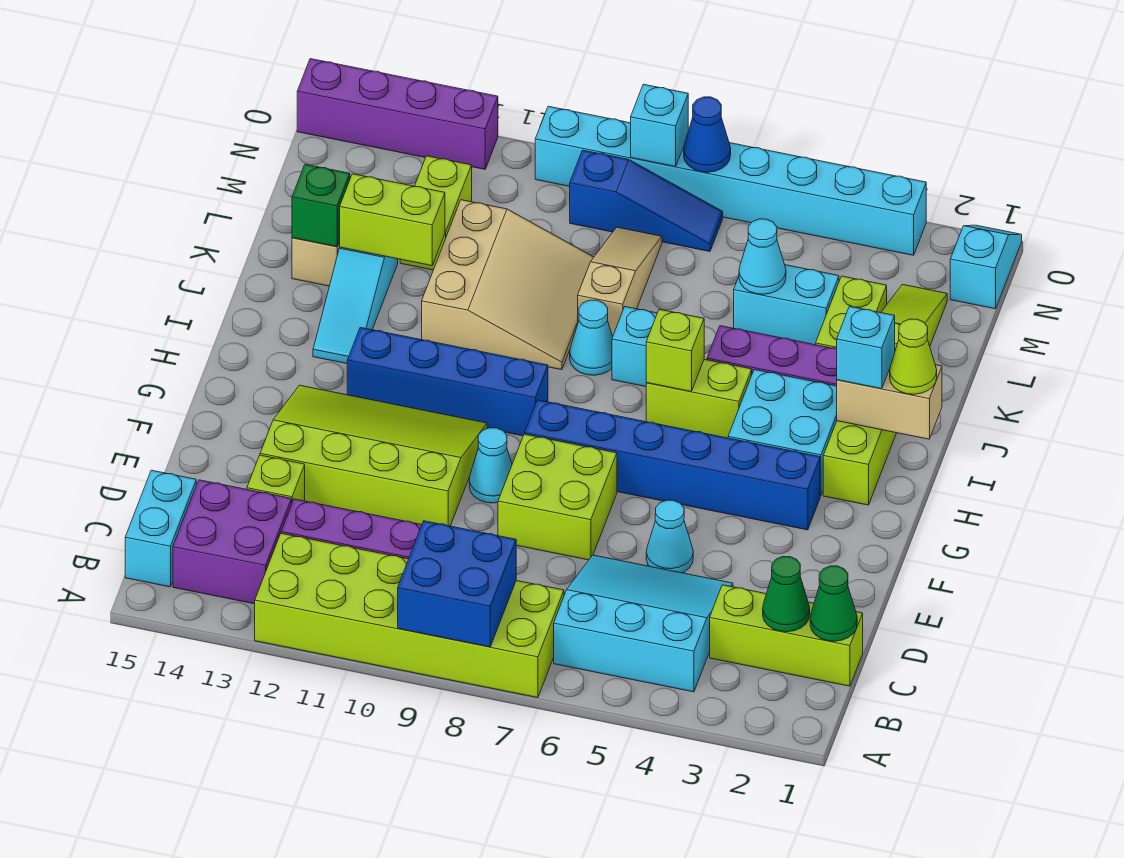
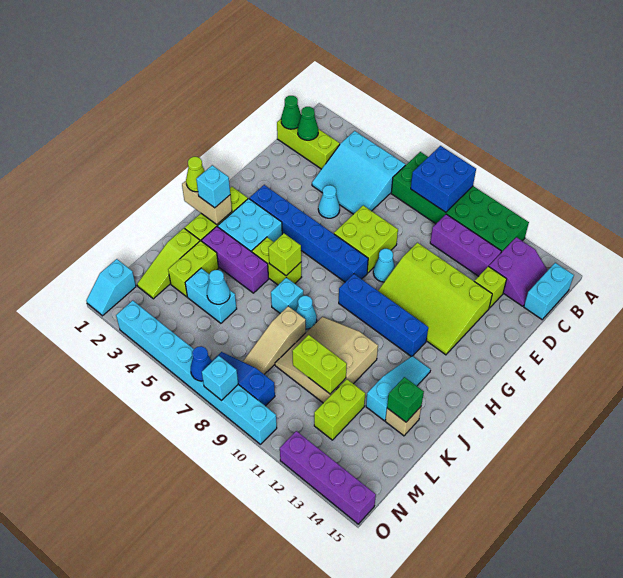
lime 2x6 brick [255,533,564,698] -> green 2x6 brick [391,152,529,253]
purple 2x2 brick [173,480,292,604] -> purple 2x2 slope [489,237,548,306]
lime 1x2 brick [339,174,445,266] -> lime 1x2 brick moved to [293,335,347,394]

